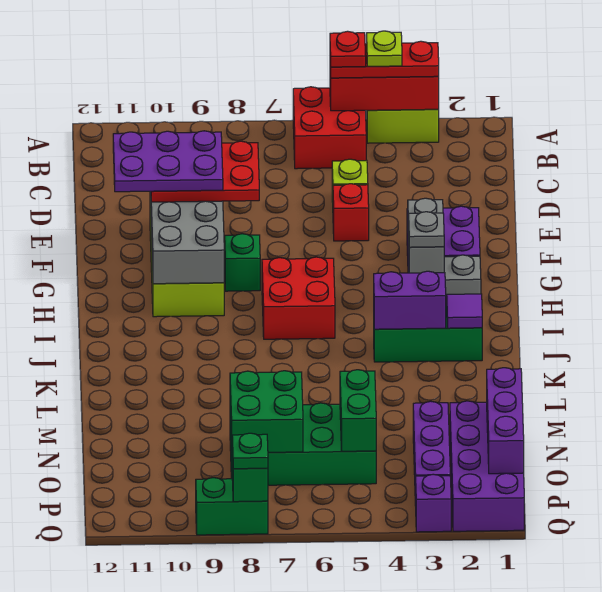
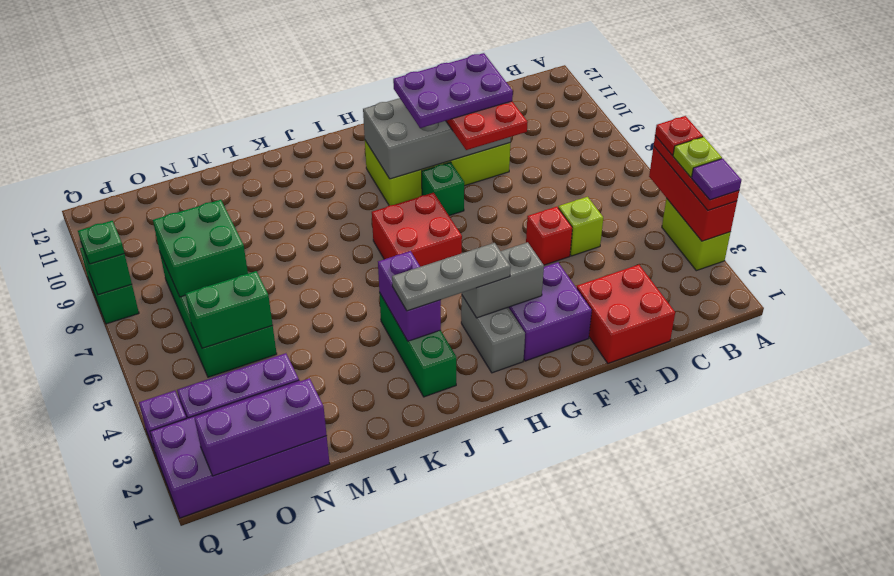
red 2x2 brick [293,87,366,169] -> red 2x2 brick moved to [577,265,675,363]
purple 2x3 plate [113,131,223,192] -> purple 2x3 plate turned to [393,53,513,128]
grey 1x1 plate [409,212,444,247] -> grey 1x3 plate [392,243,511,311]
purple 1x1 tile [447,294,482,328] -> purple 1x1 tile moved to [692,159,741,200]

